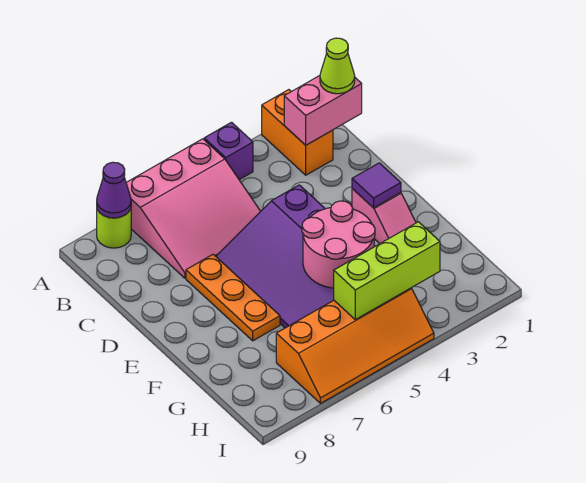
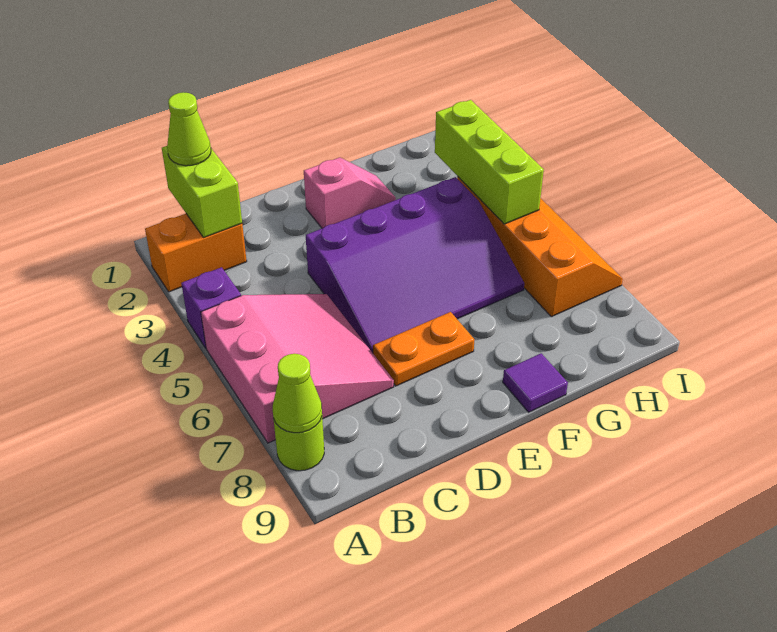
purple 1x1 cone [97,162,131,218] -> lime 1x1 cone [273,354,322,433]
pink 1x2 brick [284,76,362,145] -> lime 1x2 brick [162,146,242,238]
orange 1x3 plate [186,254,280,341] -> orange 1x2 plate [373,312,475,386]
purple 1x1 tile [352,163,401,208] -> purple 1x1 tile moved to [503,353,568,412]
pink 2x2 round brick [302,201,375,288] -> none

